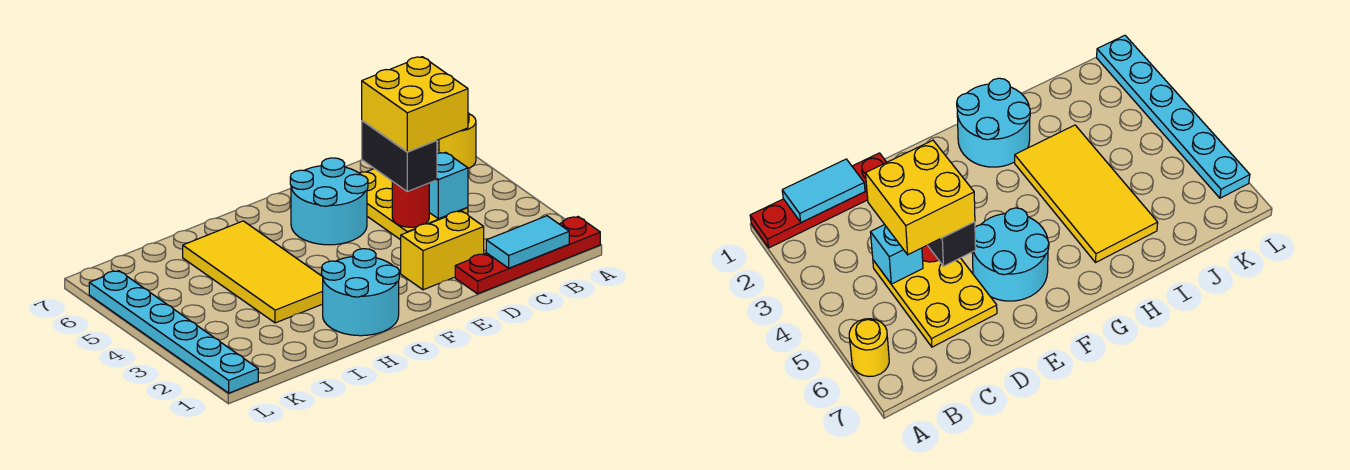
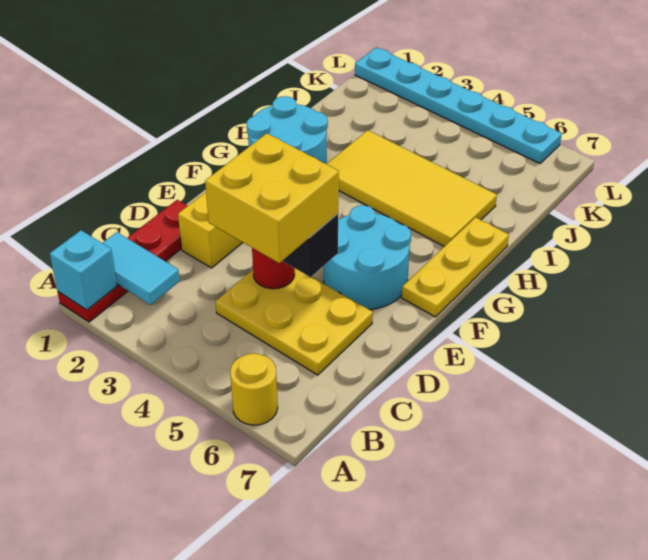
cyan 1x2 tile [486,216,569,268] -> cyan 1x2 tile turned to [103,232,180,305]
cyan 1x1 brick [429,152,468,219] -> cyan 1x1 brick moved to [50,230,117,310]
none -> yellow 1x3 plate [402,217,509,317]

